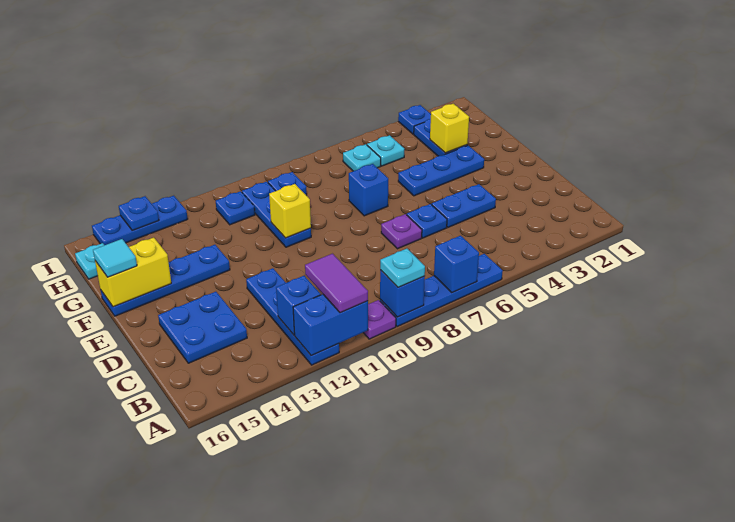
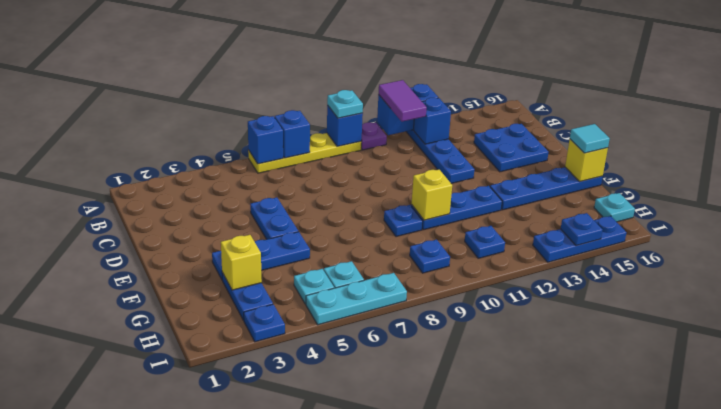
blue 1x4 plate [380,254,503,327] -> yellow 1x4 plate [248,133,361,173]
blue 1x2 plate [432,184,496,227] -> blue 1x2 plate turned to [250,197,298,239]
blue 1x1 plate [407,204,447,238] -> blue 1x1 plate moved to [384,205,423,237]
purple 1x1 plate [381,214,422,249] -> none
blue 1x1 brick [349,164,388,216] -> blue 1x1 brick moved to [248,116,283,164]
blue 1x3 plate [242,182,311,247] -> blue 1x3 plate turned to [411,186,502,230]
yellow 1x2 brick [95,238,171,307] -> yellow 1x1 brick [565,139,608,182]
none -> cyan 1x3 plate [306,273,407,325]

